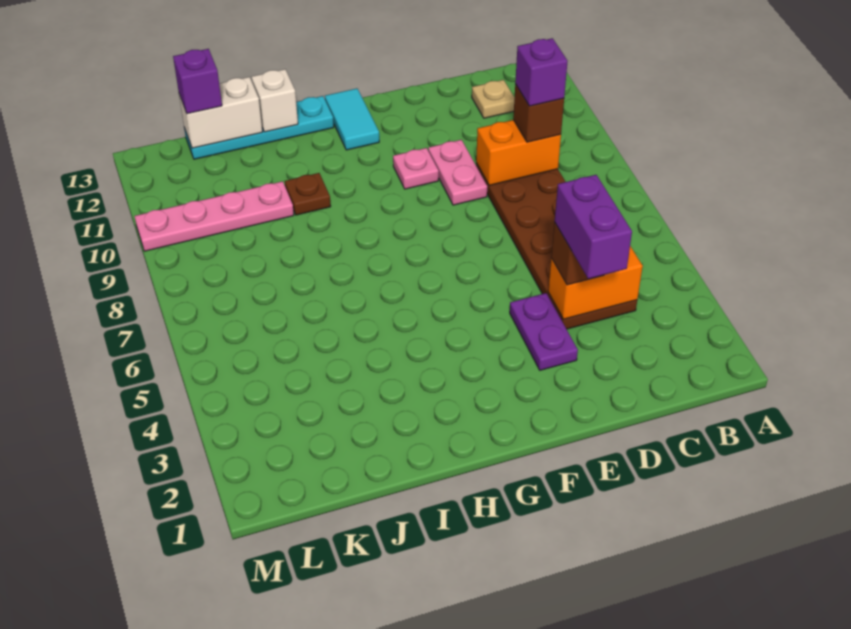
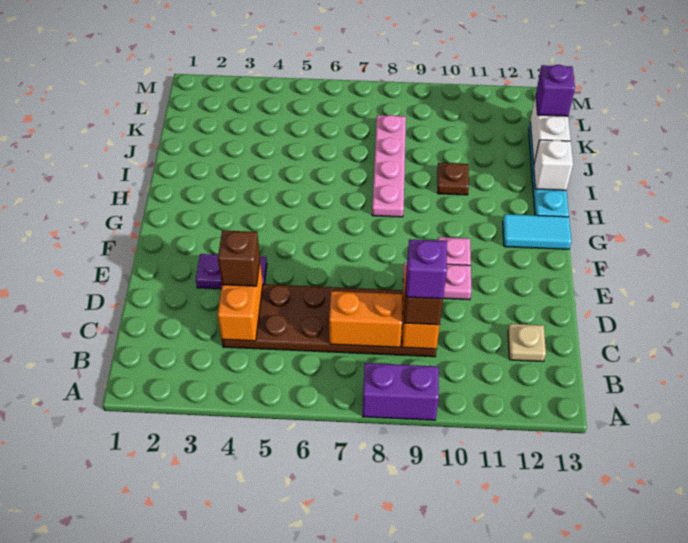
none -> orange 1x2 brick [329,291,403,347]
purple 1x2 brick [555,175,632,279] -> purple 1x2 brick moved to [362,363,439,420]
pink 1x4 plate [134,181,294,251] -> pink 1x4 plate moved to [372,115,406,217]

